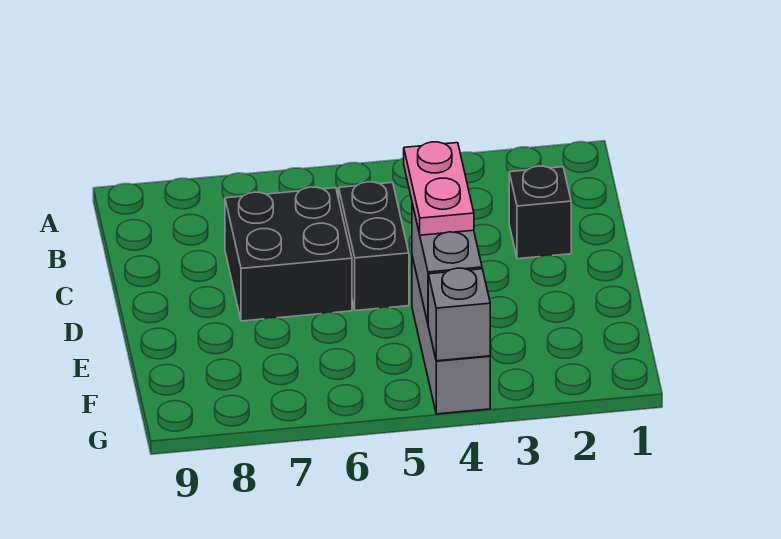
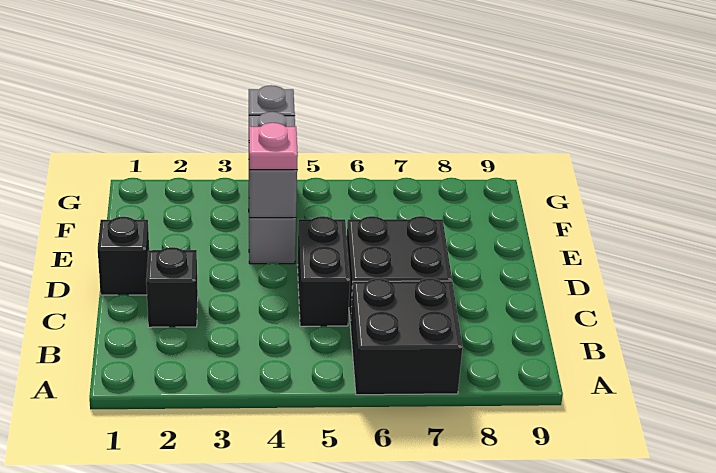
none -> black 2x2 brick [350,278,463,395]
none -> black 1x1 brick [98,217,149,295]
pink 1x2 plate [404,142,474,235] -> pink 1x1 plate [249,123,298,170]

